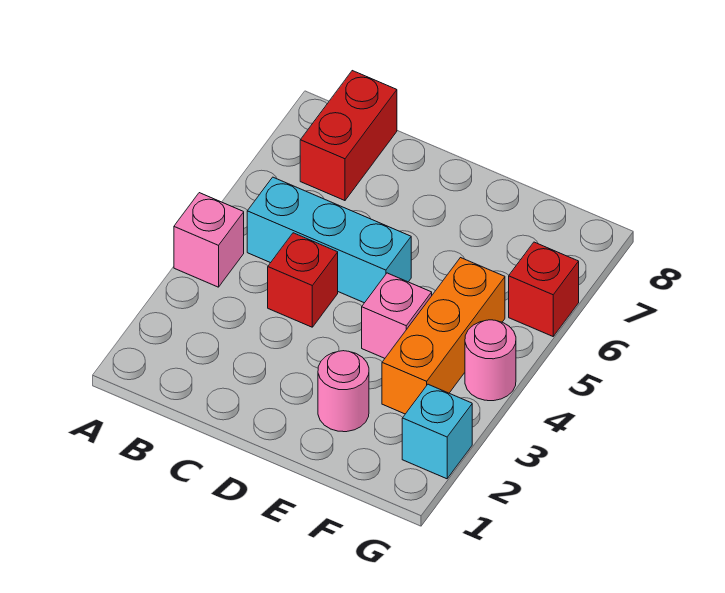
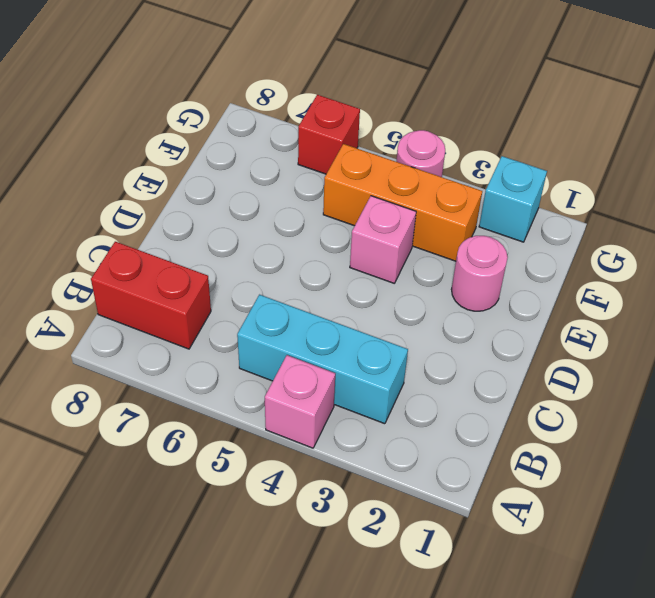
cyan 1x3 brick [247,177,411,303] -> cyan 1x3 brick turned to [237,295,408,424]
red 1x1 brick [268,233,338,327] -> none

